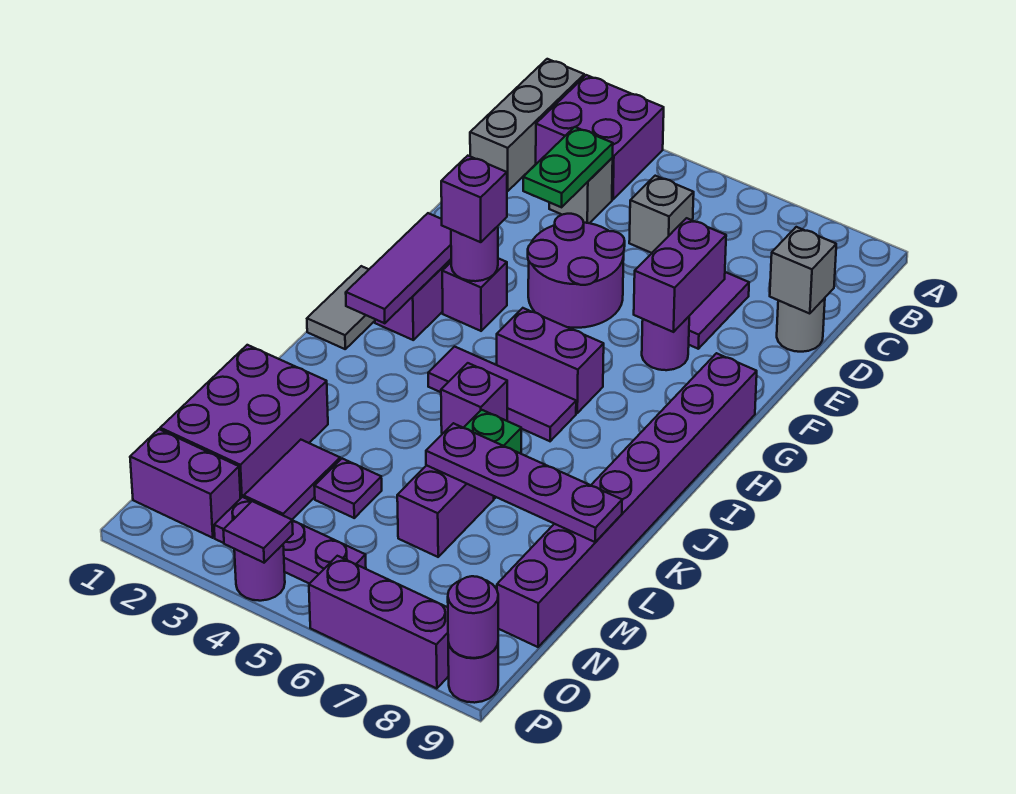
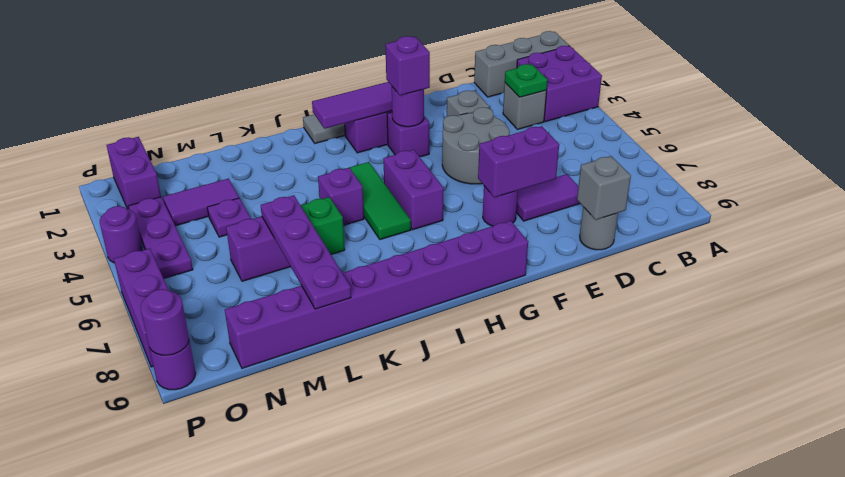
green 1x2 plate [523,127,613,207] -> green 1x1 plate [505,64,547,97]
grey 1x1 brick [629,176,694,253] -> grey 1x1 brick moved to [447,90,489,116]
purple 2x2 round brick [528,214,625,328] -> grey 2x2 round brick [442,107,510,184]
purple 1x3 tile [428,347,576,441] -> green 1x3 tile [349,162,411,240]
purple 2x3 brick [160,345,328,498] -> none
purple 1x1 tile [223,501,293,563] -> none

